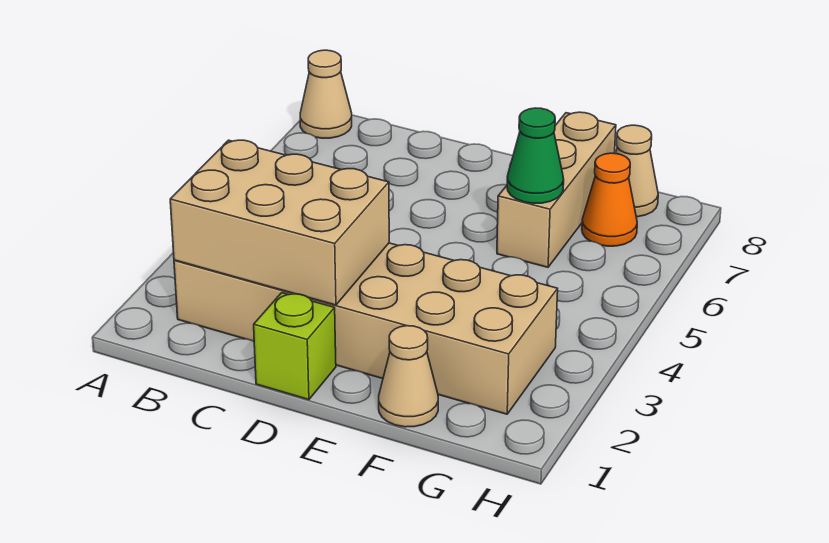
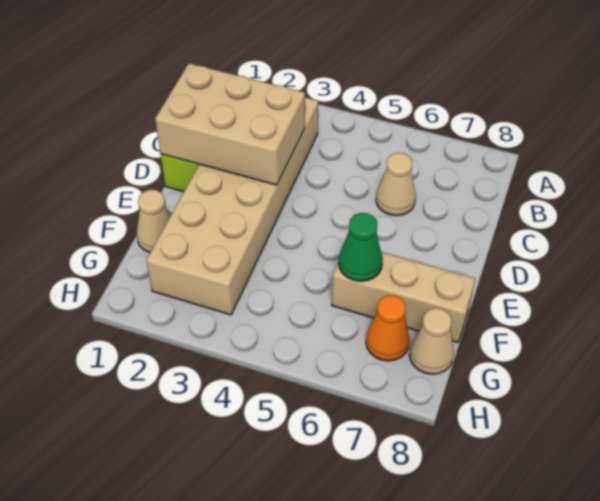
tan 1x1 cone [300,50,352,138] -> tan 1x1 cone moved to [376,153,416,216]
tan 2x3 brick [170,140,389,305] -> tan 2x3 brick turned to [155,63,305,185]

